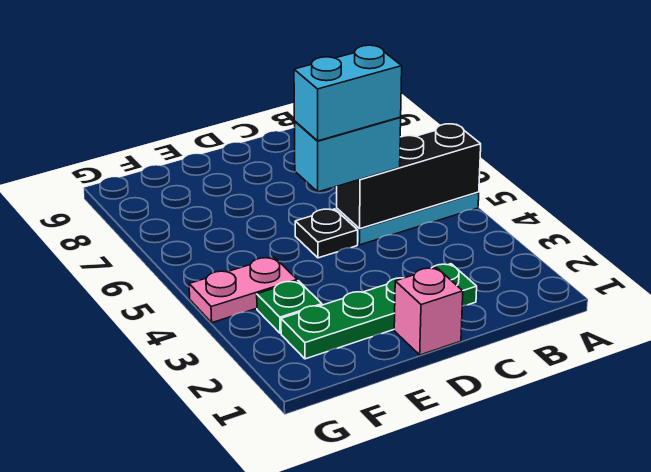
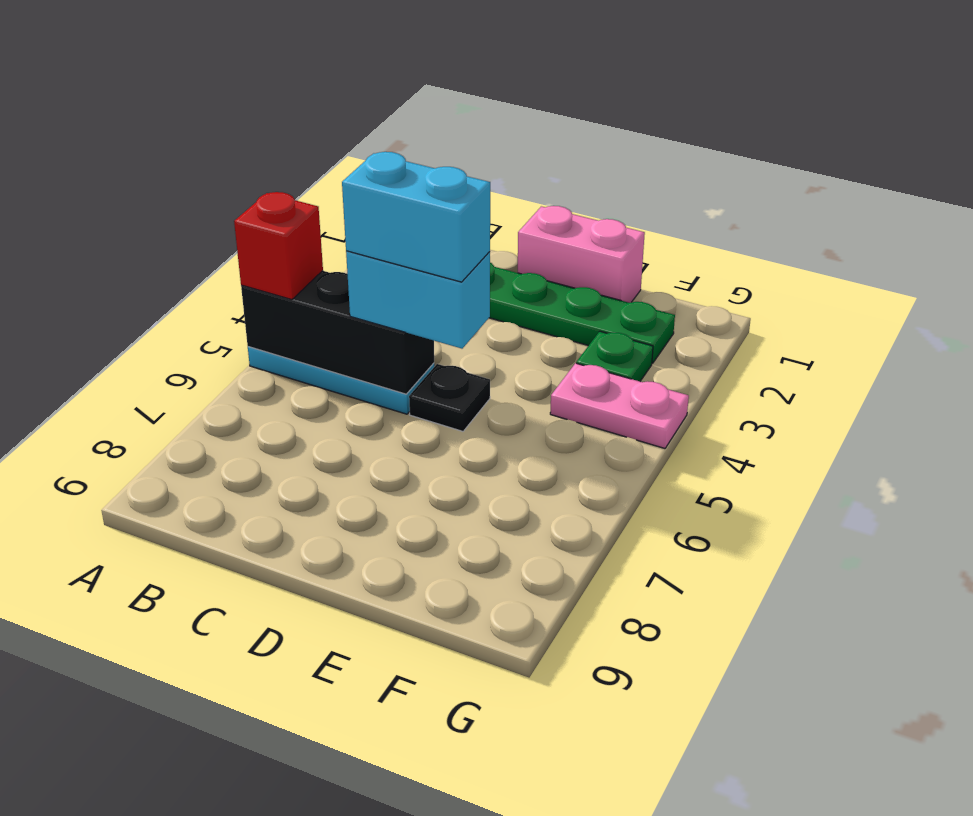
none -> red 1x1 brick [234,192,323,300]
pink 1x1 brick [394,268,463,355] -> pink 1x2 brick [518,206,645,303]

